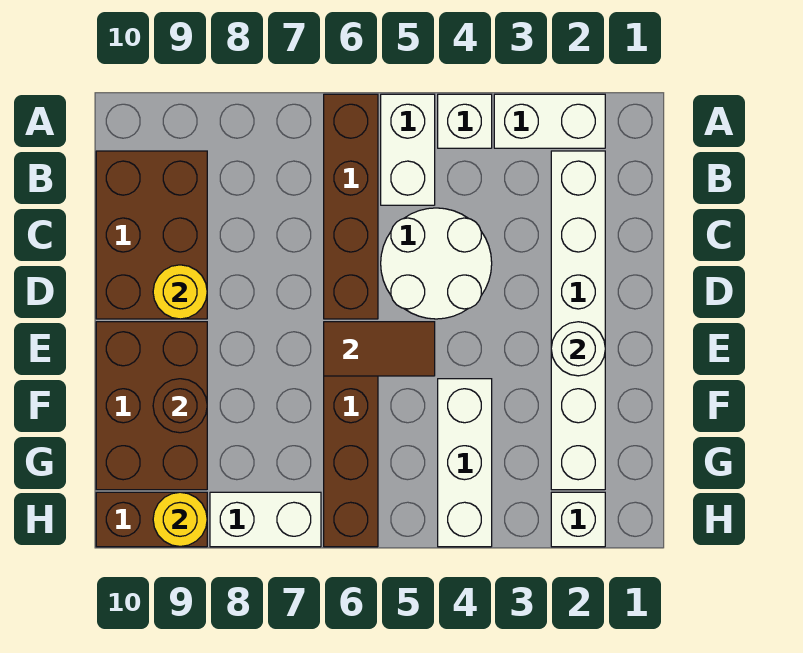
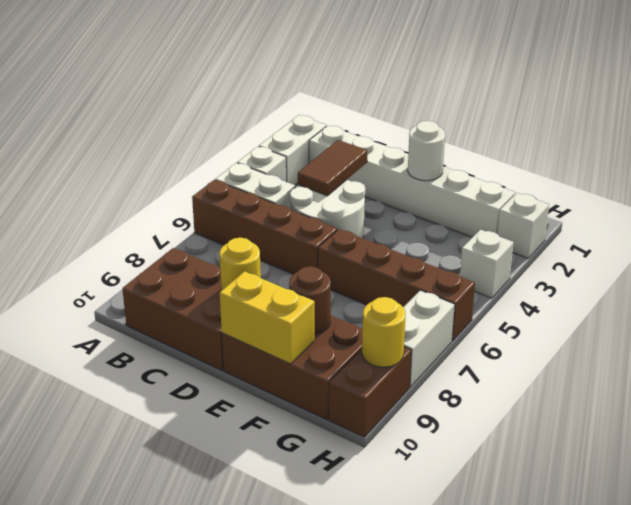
brown 1x2 tile [324,322,435,376] -> brown 1x2 tile moved to [298,140,367,196]
none -> yellow 1x2 brick [220,271,314,364]
white 1x3 brick [438,379,492,547] -> white 1x1 brick [460,230,514,298]

